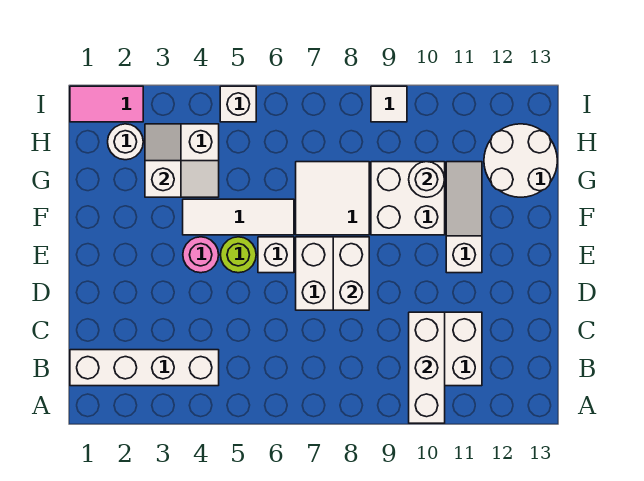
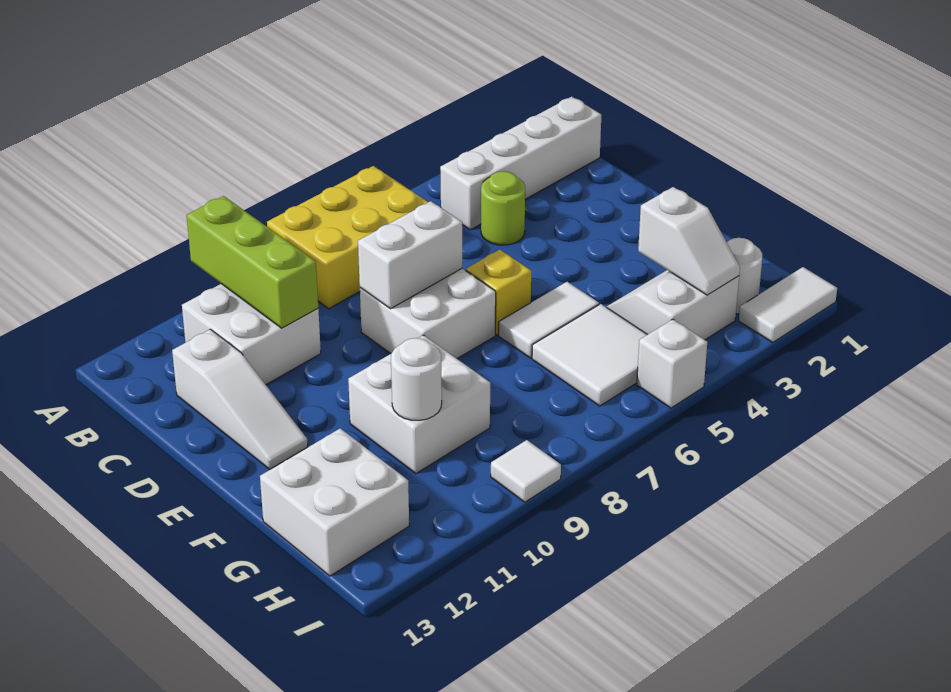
none -> yellow 2x3 brick [267,166,428,308]
white 1x3 brick [409,312,445,423] -> lime 1x3 brick [187,196,318,328]
white 1x2 brick [333,237,369,310] -> white 1x2 brick turned to [358,201,462,309]
pink 1x1 round brick [183,237,219,273] -> none
lime 1x1 round brick [220,237,256,273] -> lime 1x1 round brick moved to [481,171,525,245]
white 1x1 brick [258,237,294,273] -> yellow 1x1 brick [466,250,531,335]
white 1x3 slope [446,162,482,273] -> white 1x3 slope moved to [172,329,308,469]
white 1x3 tile [183,199,294,235] -> white 1x2 tile [499,282,599,358]
white 2x2 tile [296,162,369,235] -> white 2x2 tile moved to [532,304,648,406]
white 2x2 round brick [484,124,557,197] -> white 2x2 brick [260,428,409,576]
pink 1x2 tile [70,86,143,122] -> white 1x2 tile [739,267,837,342]

